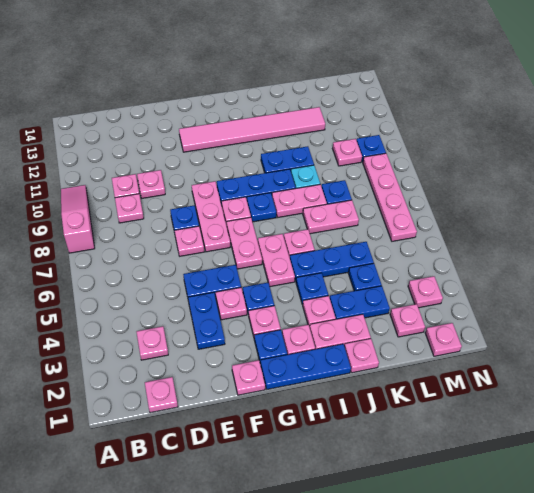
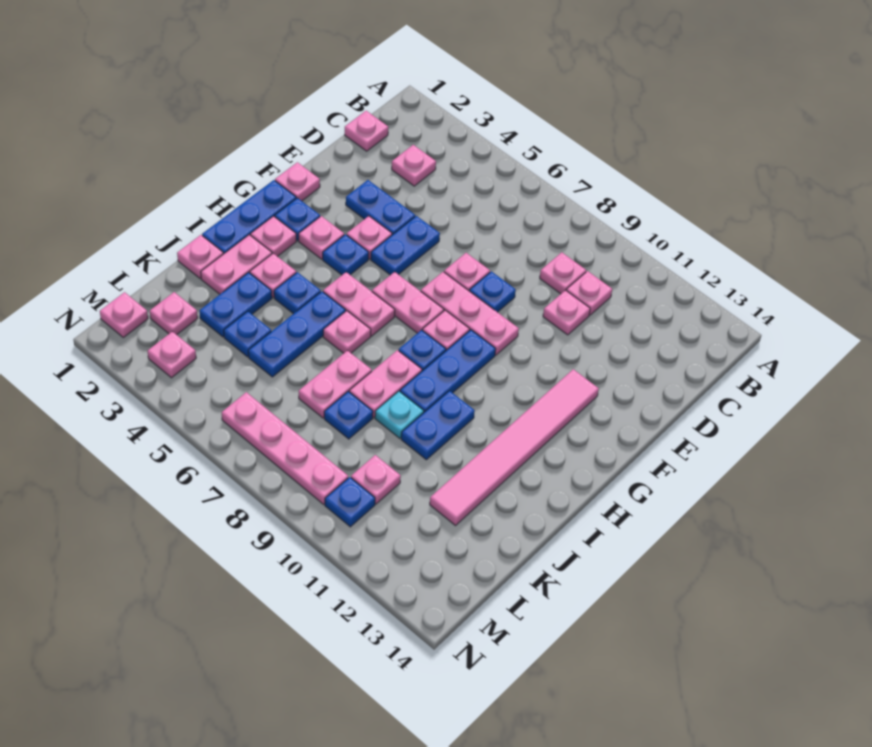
pink 1x3 slope [61,185,95,253] -> none

